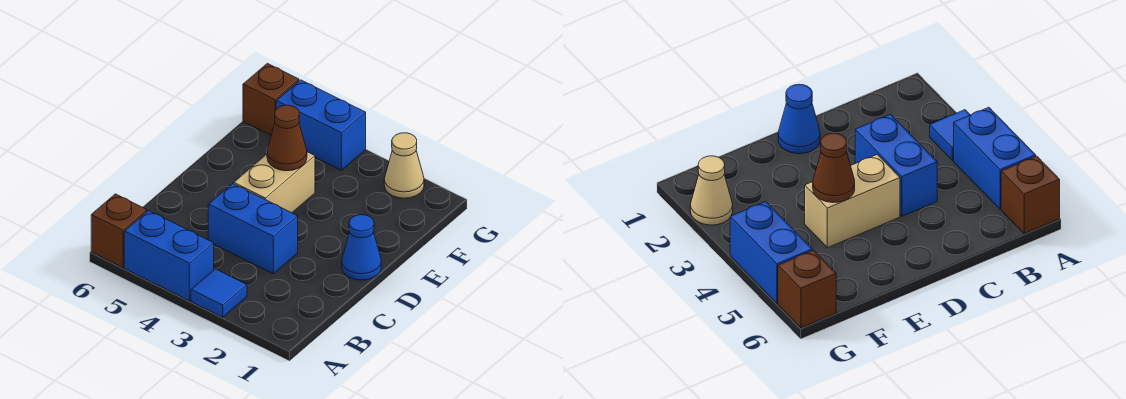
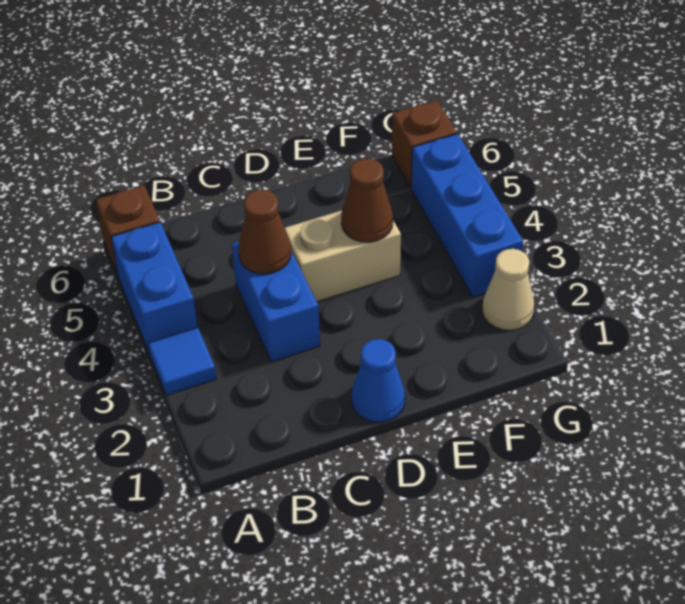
none -> brown 1x1 cone [238,190,291,274]
blue 1x2 brick [276,80,366,170] -> blue 1x3 brick [411,134,523,297]

